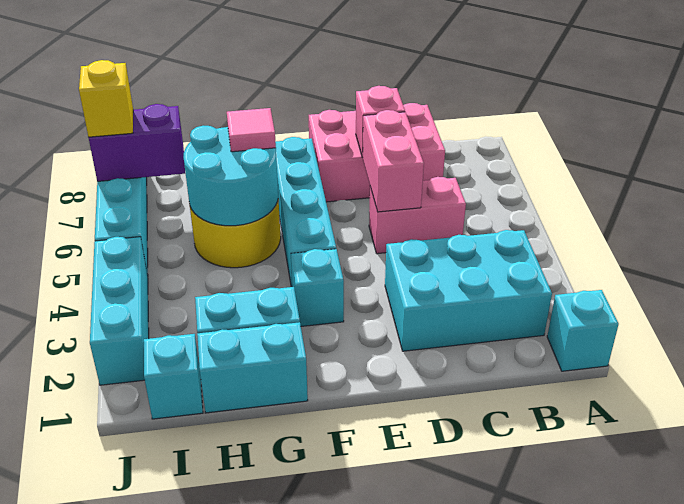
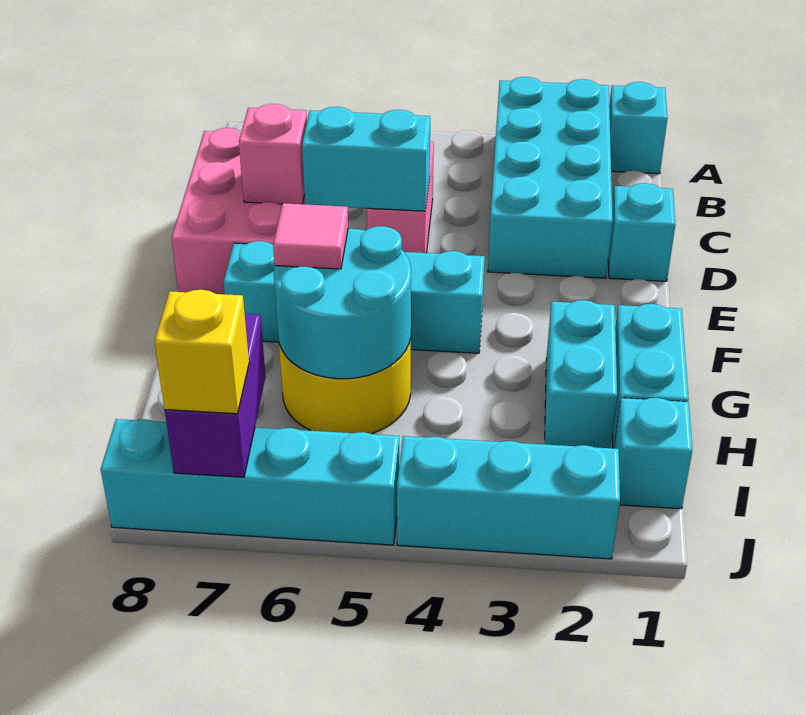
cyan 2x3 brick [385,230,552,351] -> cyan 2x4 brick [488,77,613,278]
pink 1x2 brick [363,110,424,212] -> cyan 1x2 brick [302,107,430,211]
cyan 1x1 brick [291,249,344,326] -> cyan 1x1 brick moved to [608,183,675,281]

